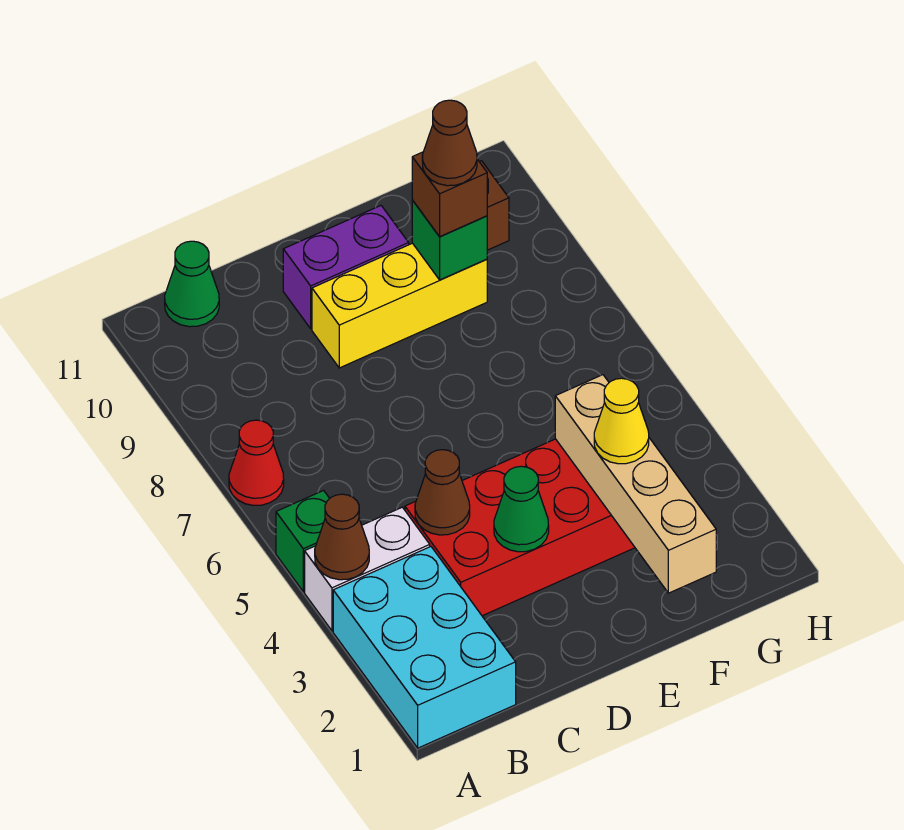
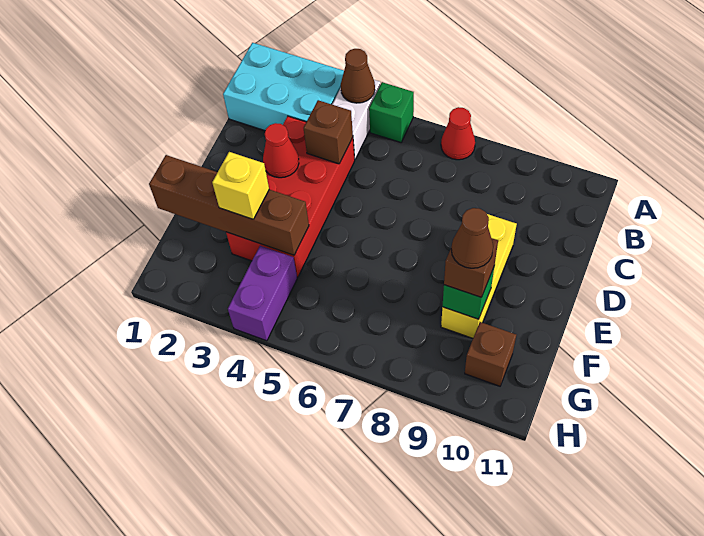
green 1x1 cone [165,241,219,327] -> none
brown 1x1 cone [415,450,470,535] -> brown 1x1 brick [304,100,353,164]
green 1x1 cone [494,466,549,552] -> red 1x1 cone [263,123,299,178]
purple 1x2 brick [283,206,409,329] -> purple 1x2 brick moved to [228,246,297,341]
tan 1x4 brick [555,375,716,593] -> brown 1x4 brick [149,155,309,255]
yellow 1x1 cone [594,378,649,464] -> yellow 1x1 brick [212,152,269,219]

